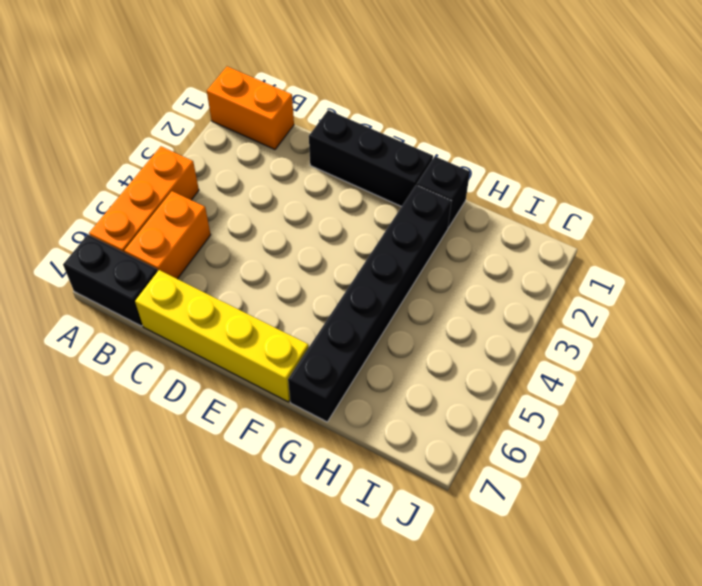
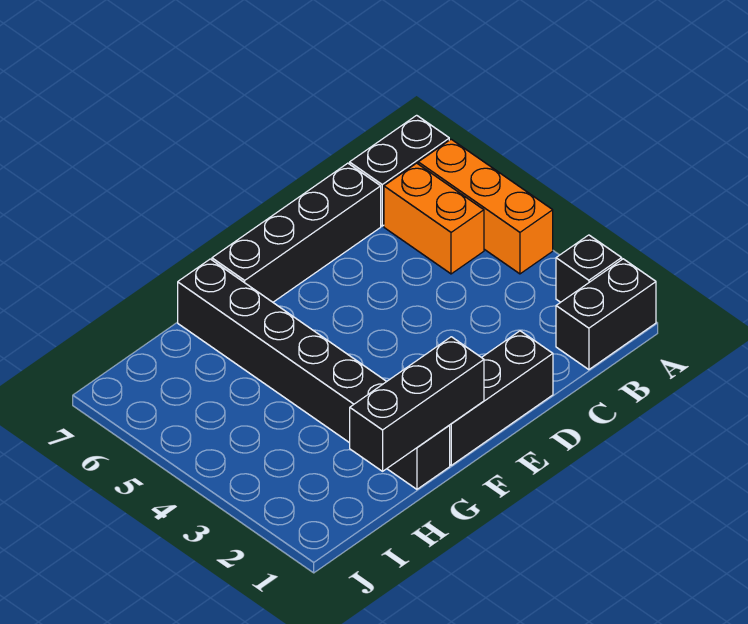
orange 1x2 brick [207,66,294,150] -> black 1x2 brick [556,259,656,370]
none -> black 1x1 brick [556,235,622,302]
yellow 1x4 brick [135,270,309,402] -> black 1x4 brick [212,163,381,302]
none -> black 1x3 brick [350,337,484,471]

